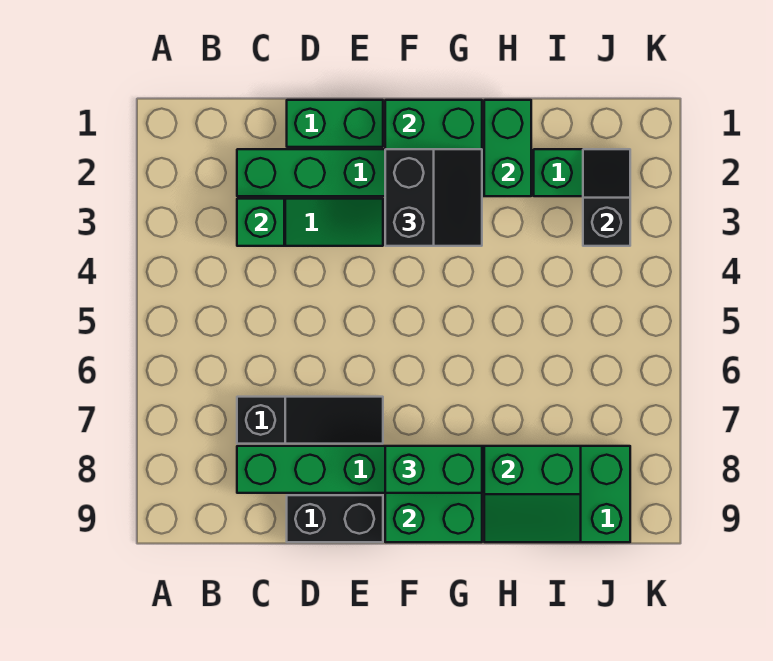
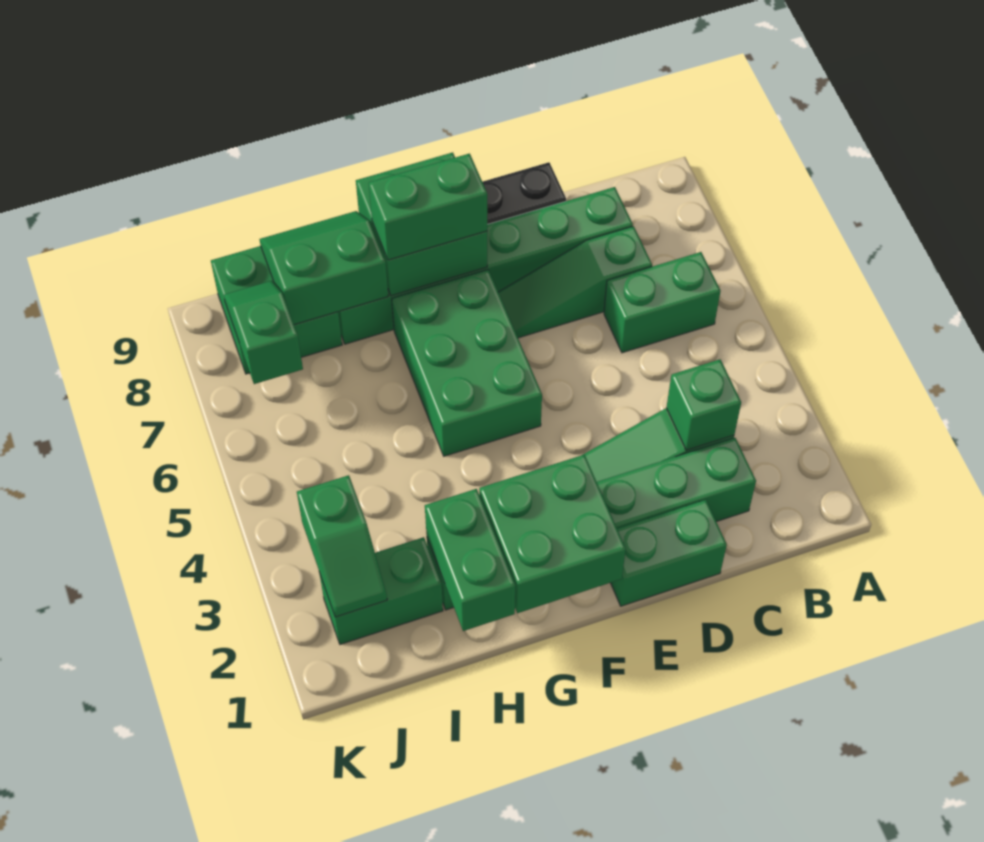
none -> green 1x2 brick [604,252,720,353]
black 1x3 slope [237,397,383,444] -> green 1x3 slope [498,226,652,338]
black 2x2 slope [385,149,482,246] -> none
none -> green 2x3 brick [392,270,542,456]
black 1x2 slope [583,149,630,246] -> green 1x2 slope [297,475,387,617]
none -> green 1x2 slope [224,281,303,384]

